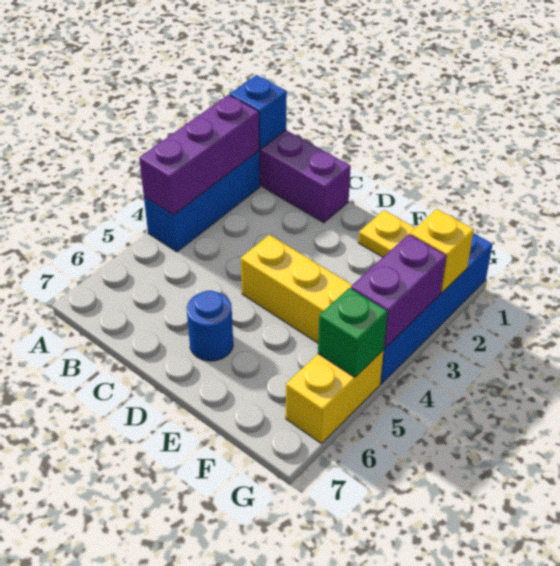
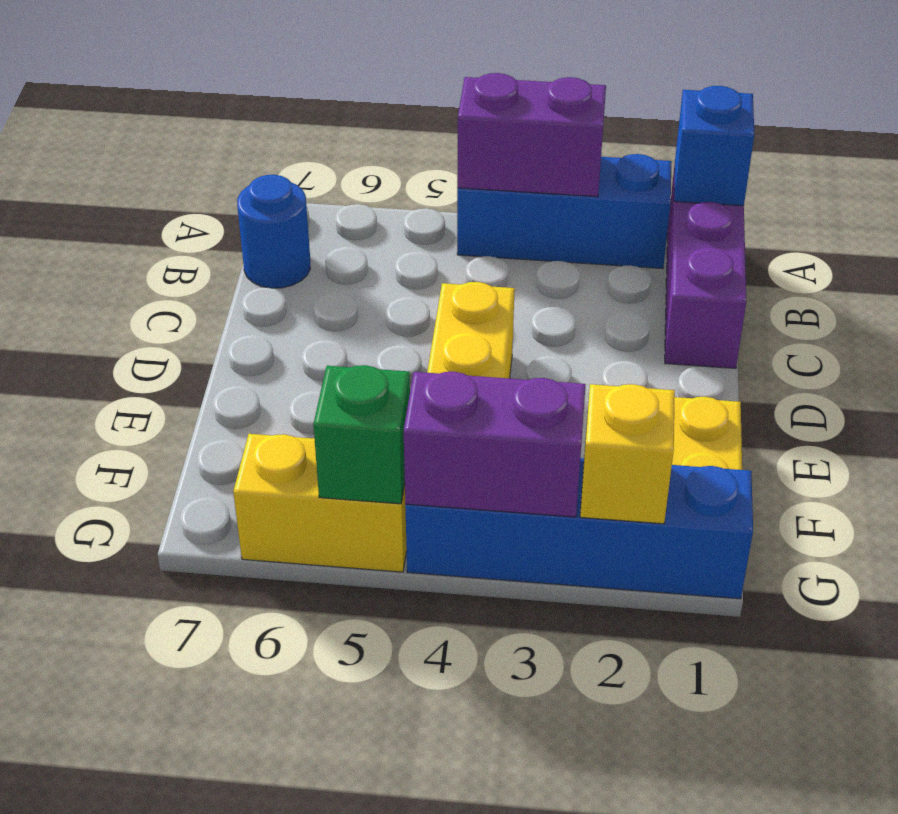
purple 1x3 brick [139,95,259,215] -> purple 1x2 brick [457,73,606,197]
blue 1x1 round brick [187,291,233,361] -> blue 1x1 round brick moved to [237,175,310,288]

